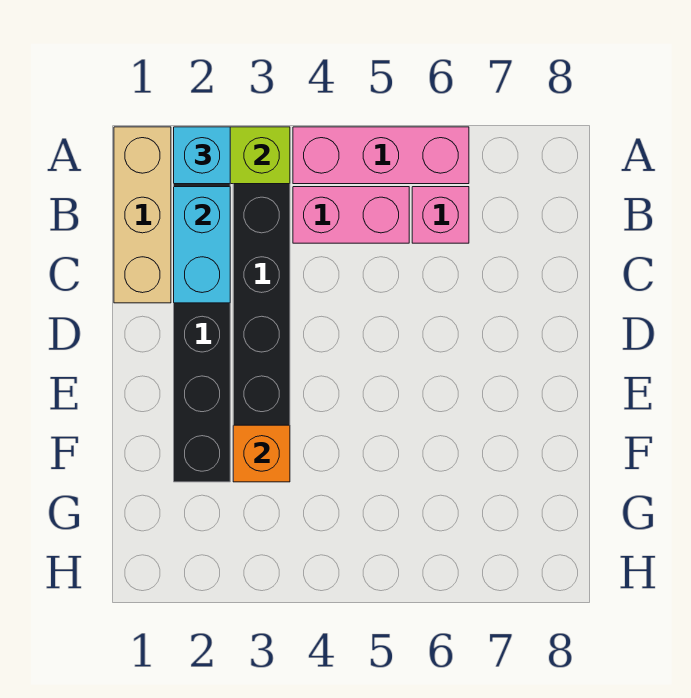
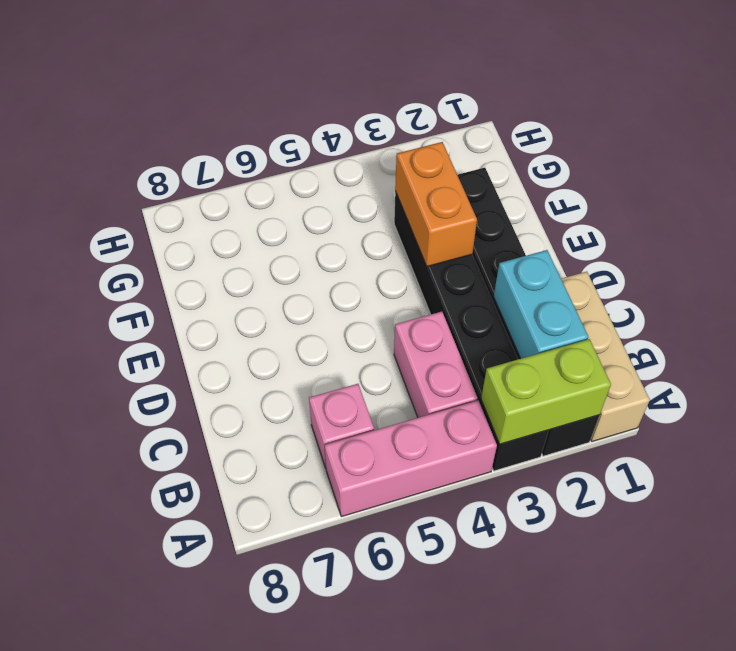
cyan 1x1 brick [174,127,230,184] -> none
pink 1x2 brick [293,187,409,243] -> pink 1x2 brick turned to [394,312,478,418]
orange 1x1 brick [233,425,290,482] -> orange 1x2 brick [395,142,477,267]

